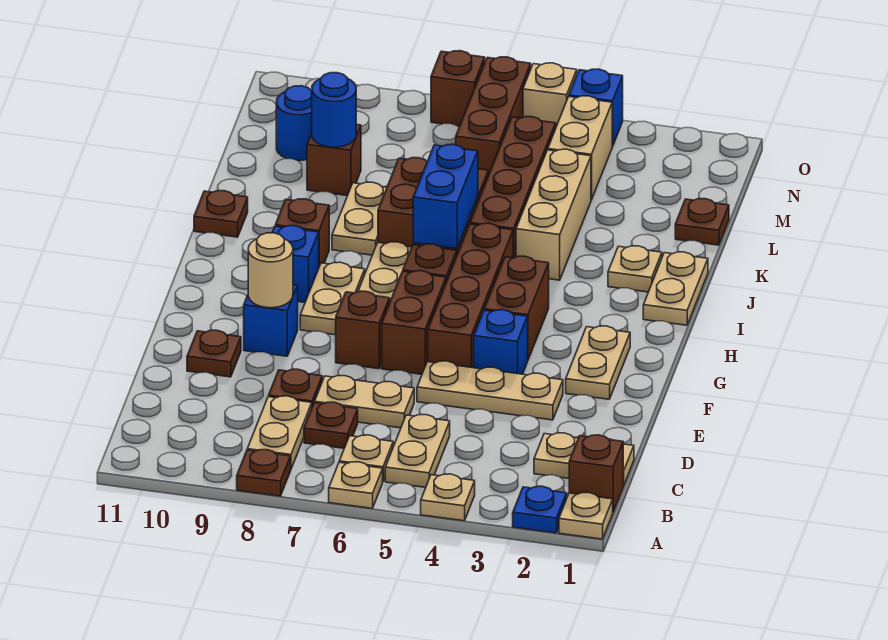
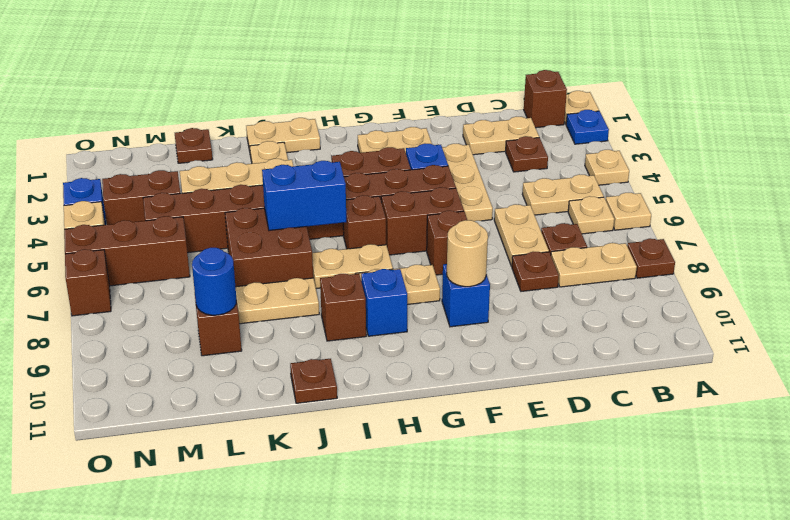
tan 1x2 plate [534,433,634,485] -> tan 1x2 plate turned to [463,117,539,155]
brown 1x1 plate [187,330,241,377] -> brown 1x1 plate moved to [506,136,548,172]
tan 1x2 brick [548,96,612,200] -> brown 1x2 brick [102,170,180,225]
blue 1x1 round brick [276,86,312,161] -> none

